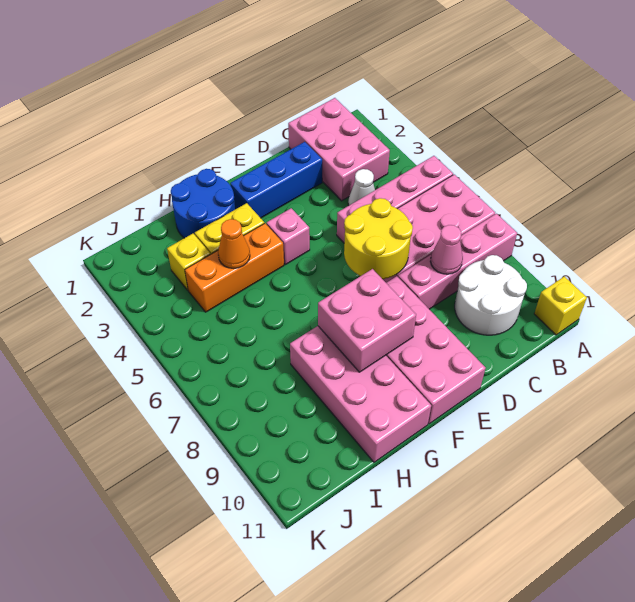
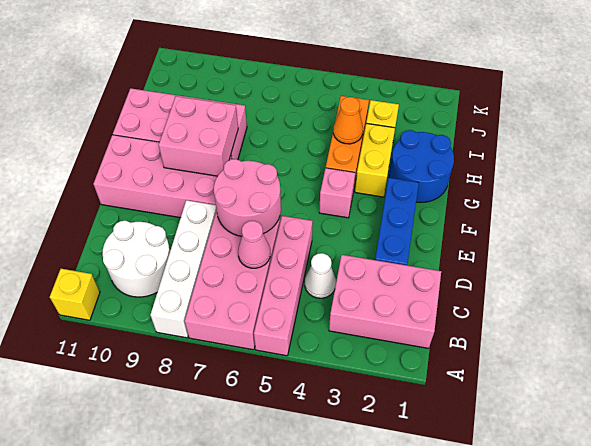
pink 1x4 brick [398,214,517,309] -> white 1x4 brick [150,200,217,338]
pink 1x1 cone [430,225,463,274] -> pink 1x1 cone moved to [238,221,270,268]
yellow 2x2 round brick [344,198,413,279] -> pink 2x2 round brick [214,159,281,236]

